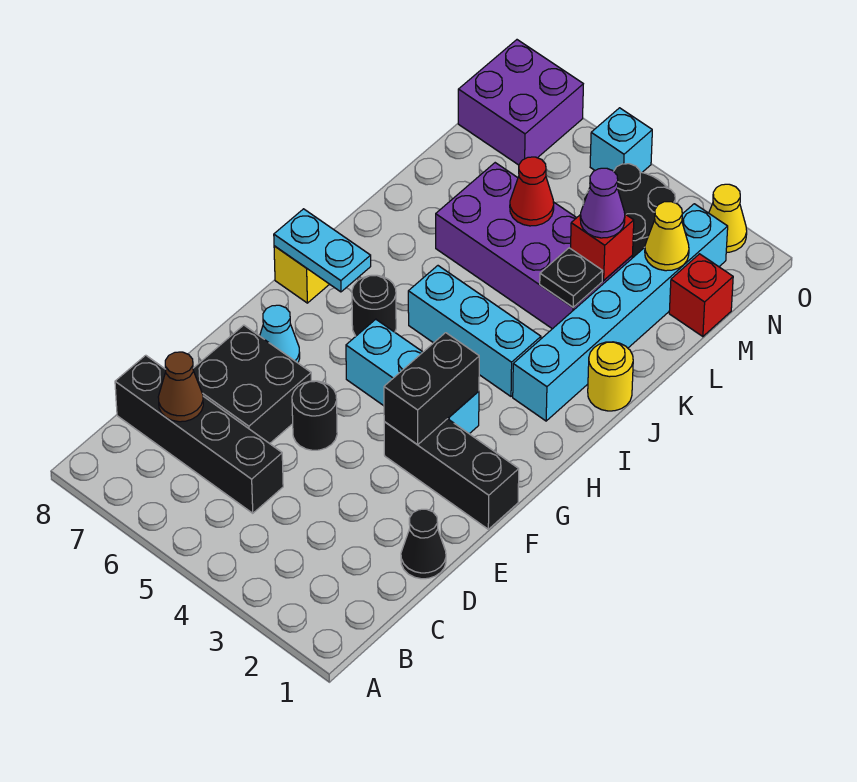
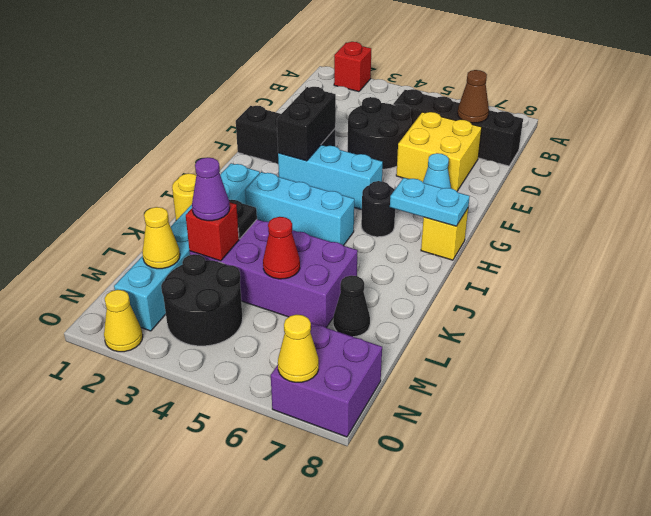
black 1x1 cone [401,509,446,579] -> black 1x1 cone moved to [333,275,370,337]
black 2x2 brick [193,325,311,444] -> yellow 2x2 brick [396,112,482,191]
black 1x1 round brick [292,381,337,450] -> black 2x2 round brick [348,97,411,169]
red 1x1 brick [669,254,733,337] -> red 1x1 brick moved to [334,42,371,92]
cyan 1x1 brick [590,108,652,172] -> none
none -> yellow 1x1 cone [278,314,319,382]

